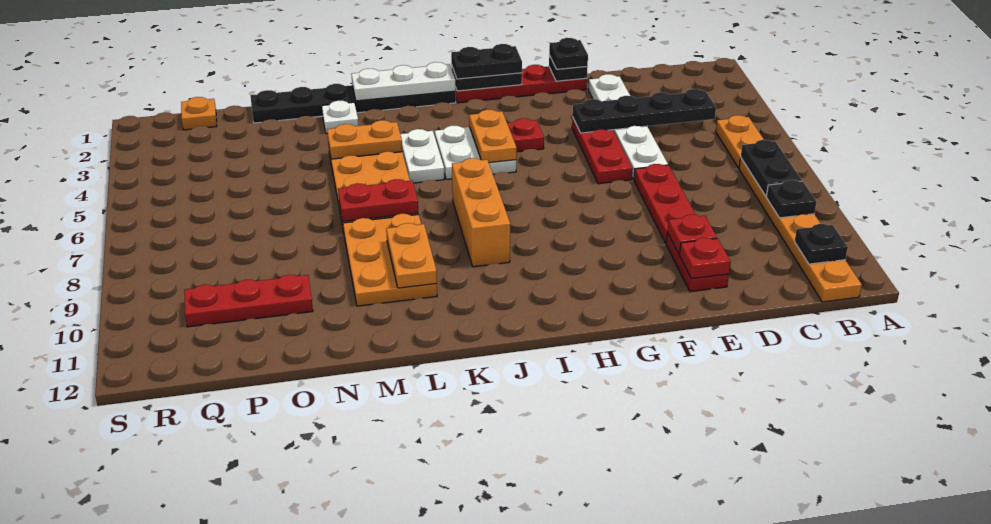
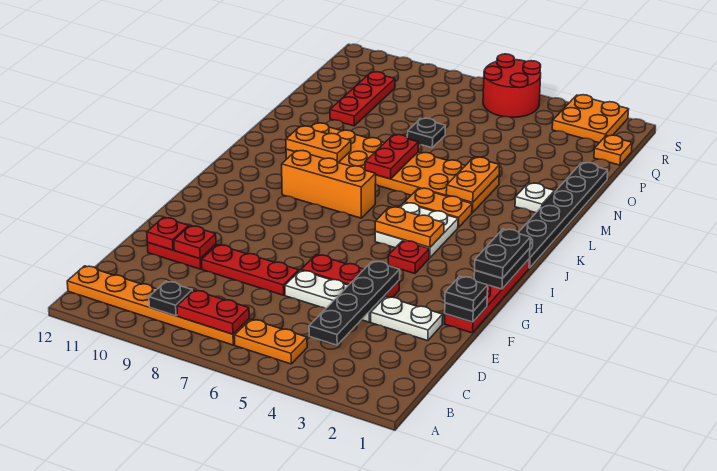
black 1x2 plate [741,140,802,196] -> red 1x2 plate [177,290,249,334]
black 1x1 plate [795,224,848,264] -> black 1x1 plate moved to [407,118,445,148]
white 1x3 plate [351,62,456,101] -> none
white 1x2 plate [400,129,444,183] -> orange 1x2 plate [405,188,472,227]
none -> orange 2x2 plate [552,95,629,143]
none -> red 2x2 round brick [483,54,541,117]

